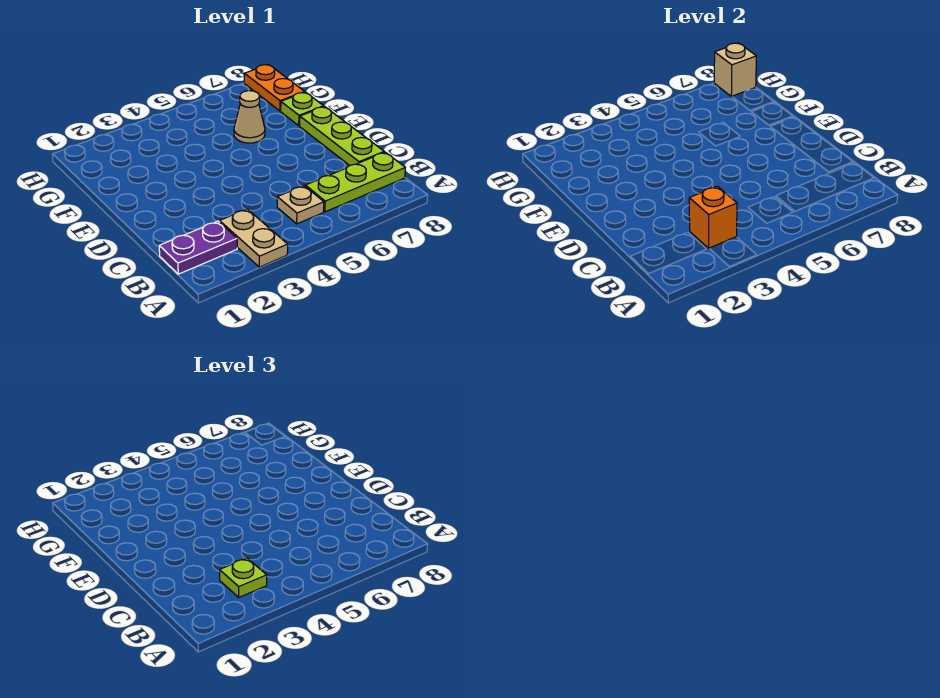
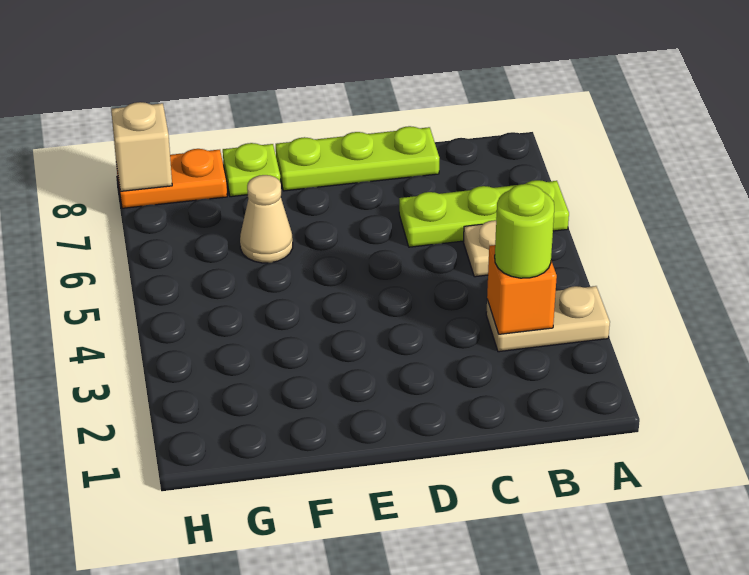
purple 1x2 plate [159,221,237,274] -> none
lime 1x1 plate [220,558,267,597] -> lime 1x1 round brick [495,184,554,278]
lime 1x3 plate [305,152,405,212] -> lime 1x3 plate turned to [399,180,569,247]

